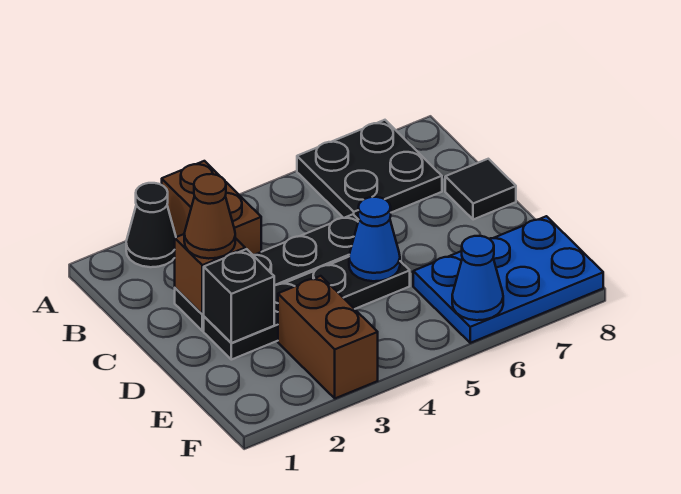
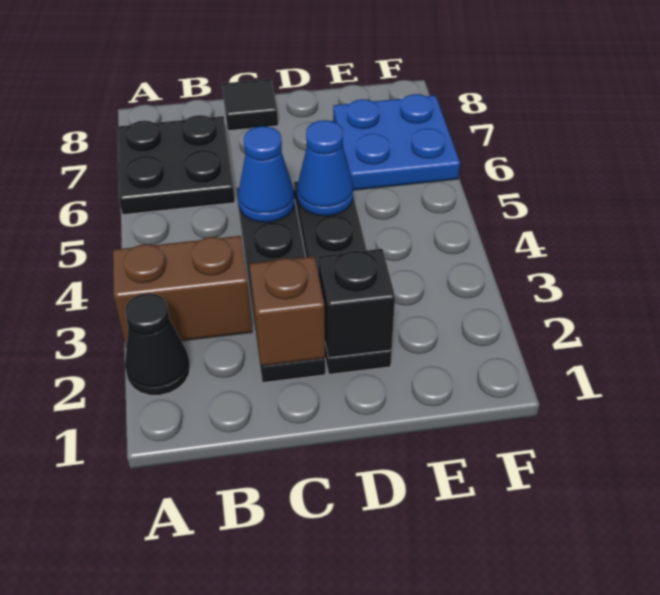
brown 1x1 cone [184,174,235,259] -> none
brown 1x2 brick [278,276,378,398] -> none
blue 2x3 plate [413,216,603,343] -> blue 2x2 plate [333,94,460,190]
blue 1x1 cone [452,236,503,320] -> blue 1x1 cone moved to [238,126,295,222]

